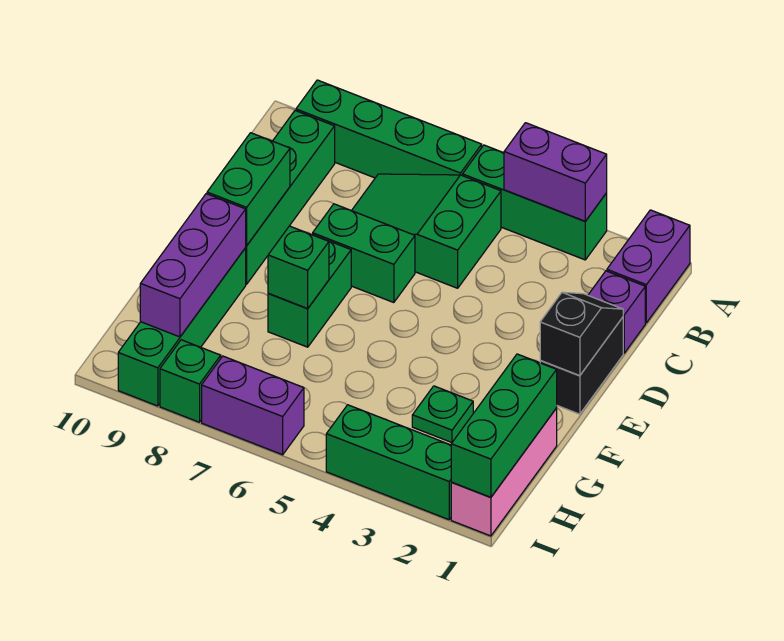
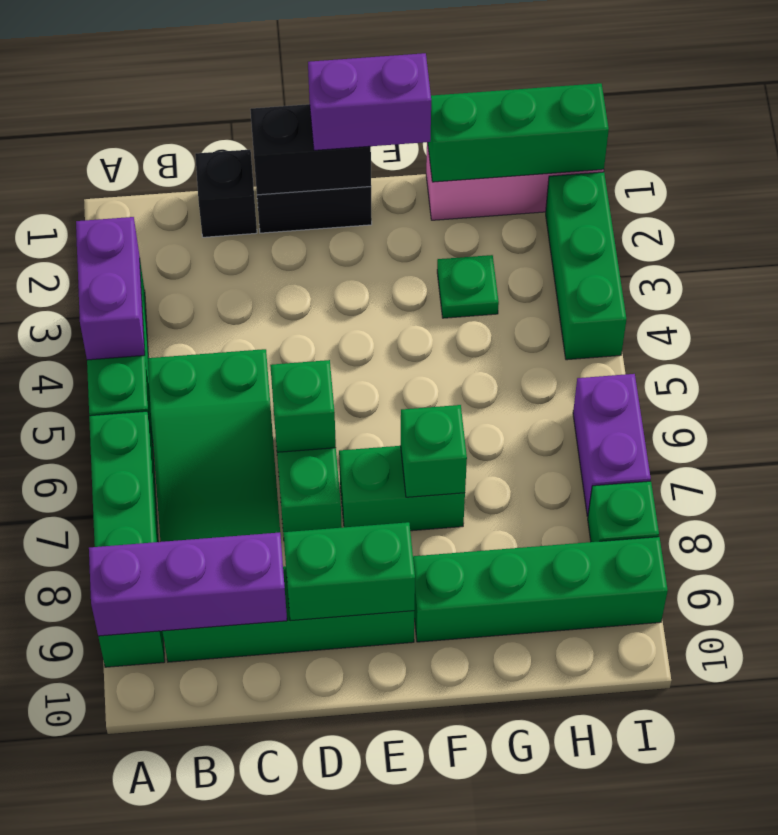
purple 1x2 brick [607,210,690,323] -> purple 1x2 brick moved to [308,53,431,150]
purple 1x1 brick [588,271,645,353] -> black 1x1 brick [195,150,257,237]
black 1x2 slope [540,292,623,376] -> black 1x2 brick [250,104,371,195]
none -> green 1x1 brick [270,360,336,452]
purple 1x3 brick [140,194,246,337] -> purple 1x3 brick moved to [89,533,287,636]

